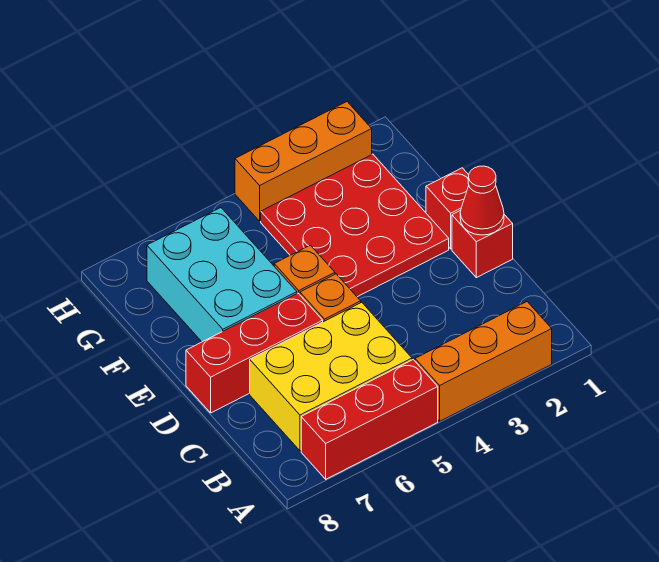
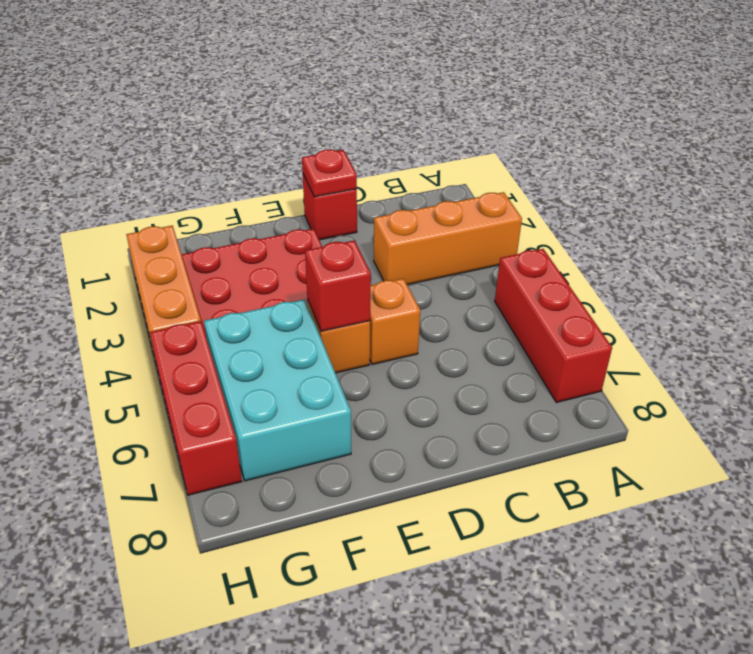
orange 1x3 brick [415,302,552,421] -> orange 1x3 brick turned to [374,192,522,285]
yellow 2x3 brick [250,302,412,451] -> none
red 1x1 cone [460,166,504,235] -> red 1x1 plate [302,150,357,197]
red 1x3 brick [186,293,323,413] -> red 1x3 brick moved to [150,321,242,495]
red 1x1 brick [426,168,469,249] -> red 1x1 brick moved to [305,240,371,331]
cyan 2x3 brick [147,208,297,342] -> cyan 2x3 brick turned to [204,299,351,481]

